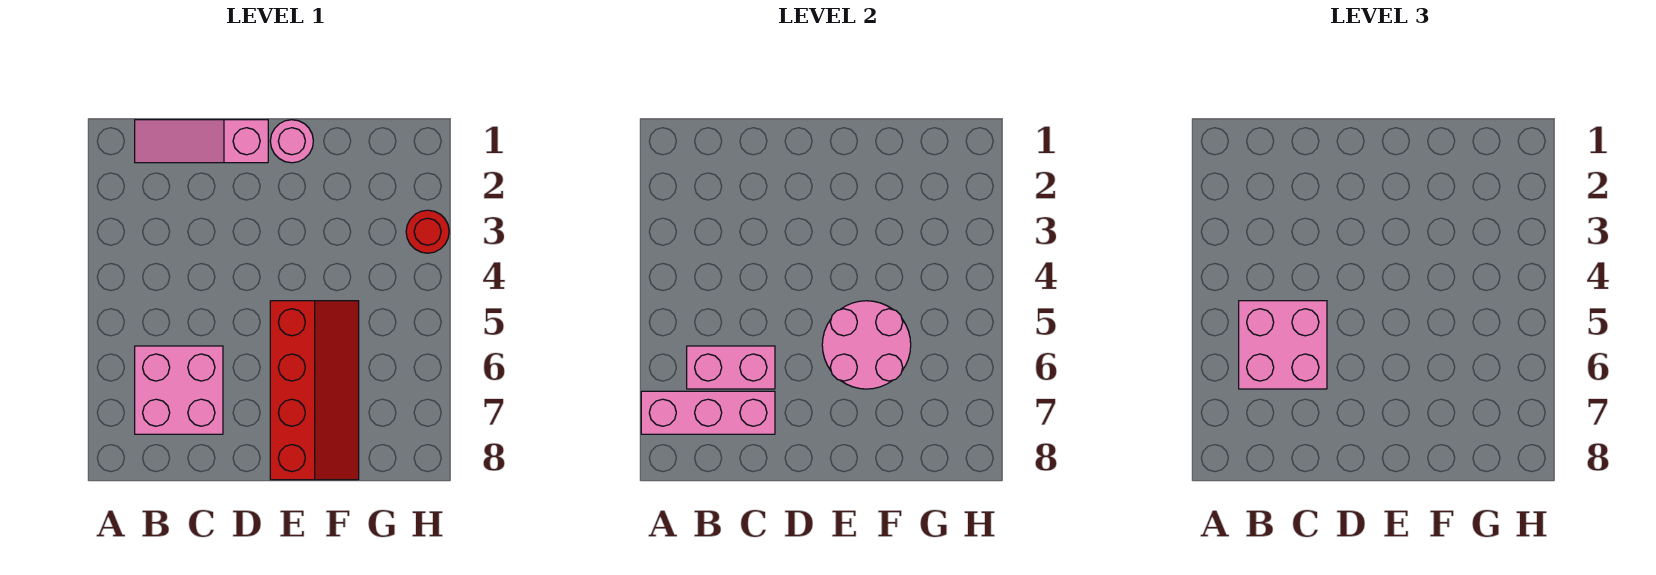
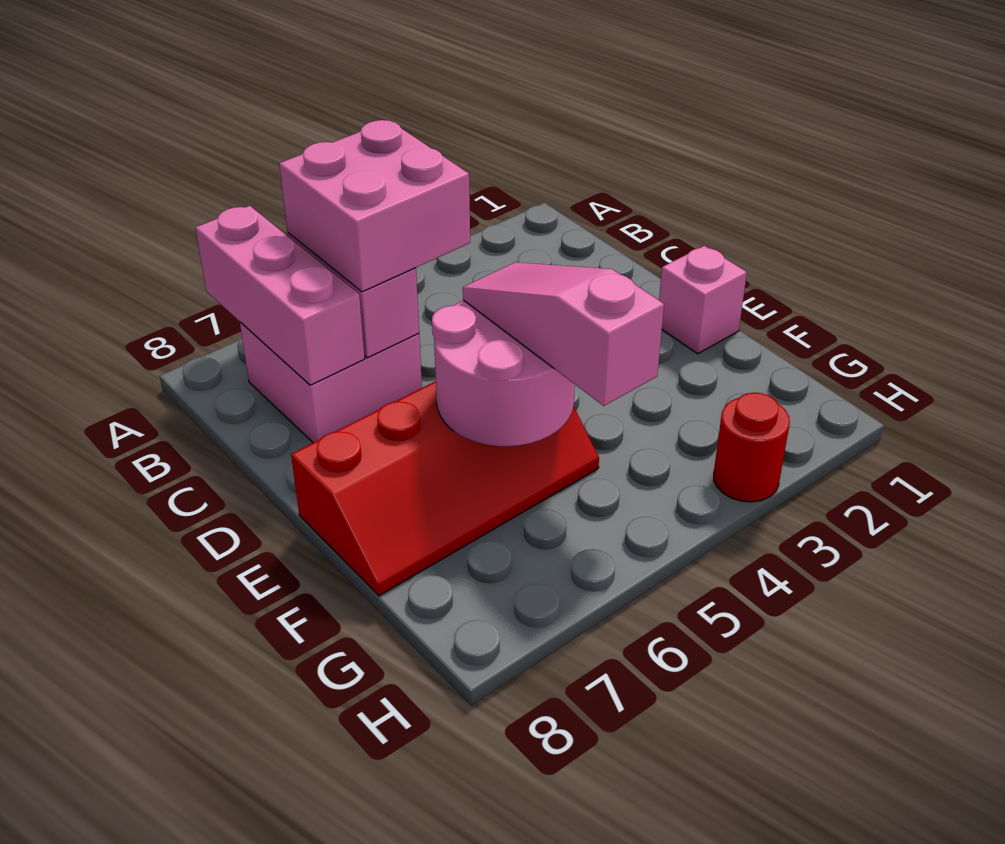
pink 1x3 slope [135,120,268,163] -> pink 1x3 slope moved to [463,262,664,406]
pink 1x1 round brick [270,120,313,163] -> pink 1x1 brick [659,246,747,354]

